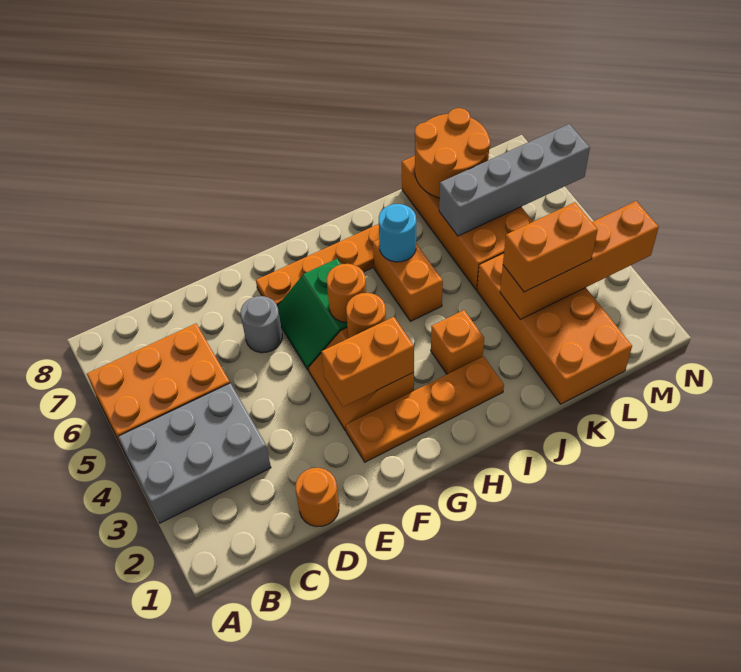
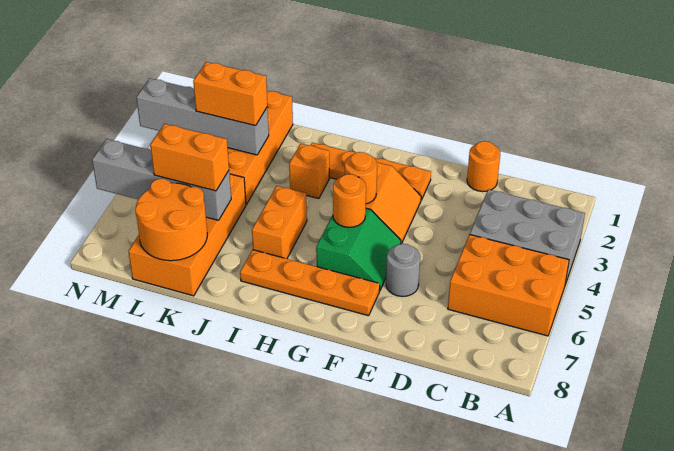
orange 1x2 brick [322,317,414,407] -> orange 1x2 brick moved to [150,124,229,191]
cyan 1x1 round brick [379,204,416,262] -> none
orange 1x4 brick [500,201,659,319] -> grey 1x4 brick [136,78,269,155]

